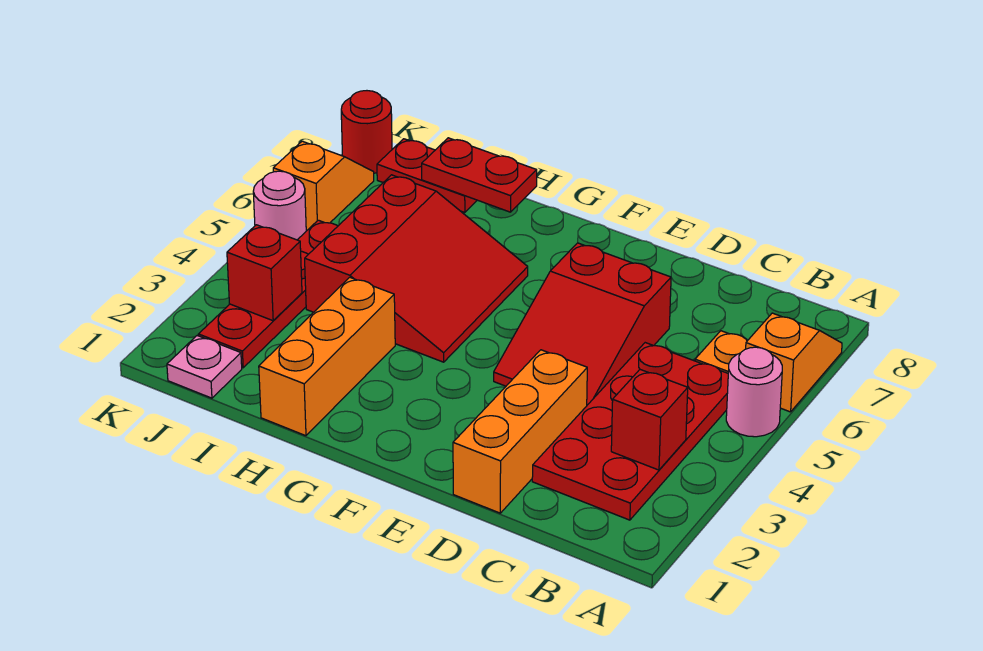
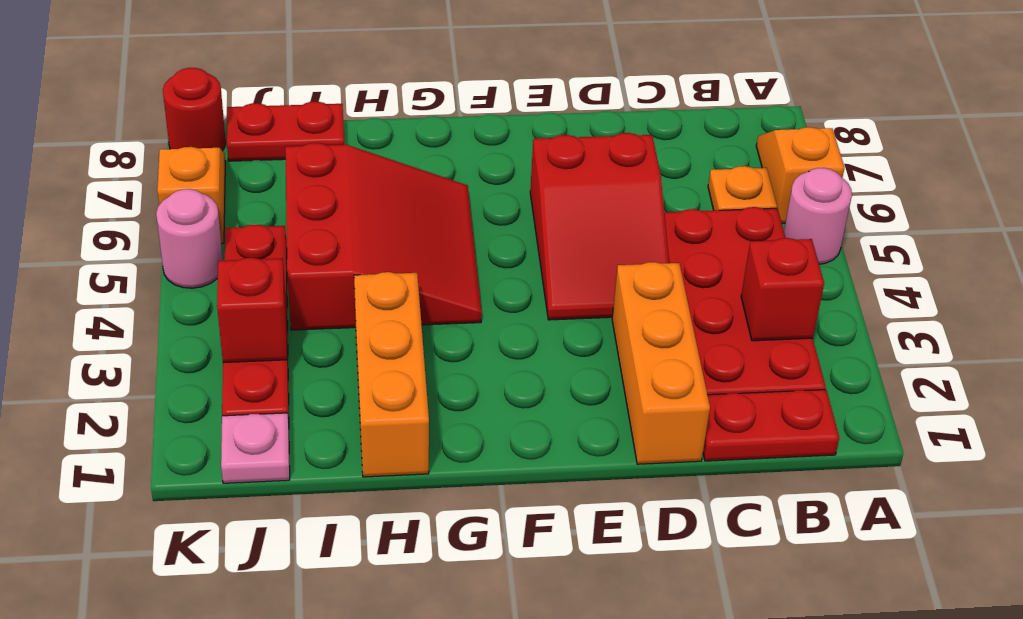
red 1x2 plate [422,138,537,212] -> red 1x2 plate moved to [703,390,839,461]

